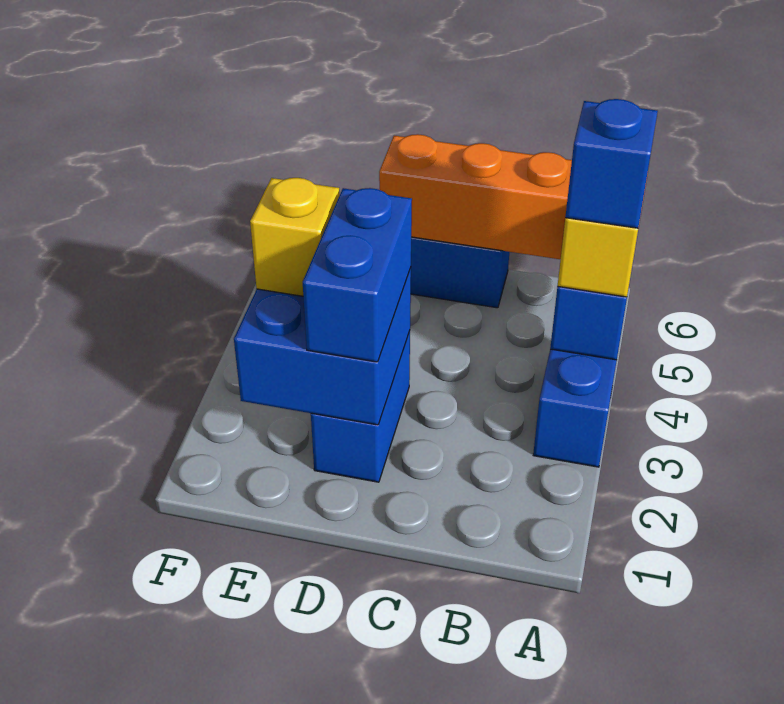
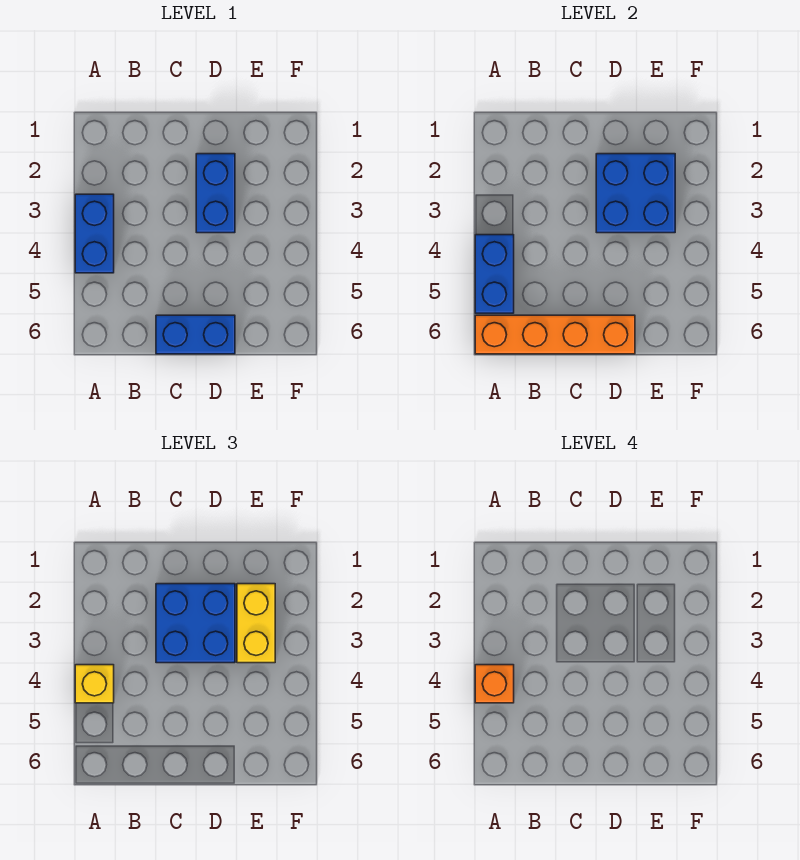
blue 1x1 brick [565,99,658,228] -> orange 1x1 brick [475,665,514,703]
blue 1x2 brick [303,188,412,362] -> blue 2x2 brick [156,584,235,663]
yellow 1x1 brick [250,178,340,296] -> yellow 1x2 brick [237,584,275,663]

